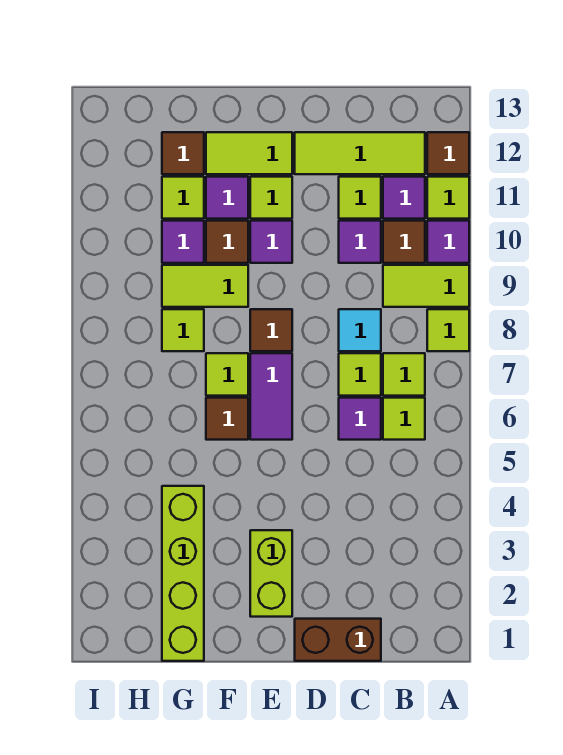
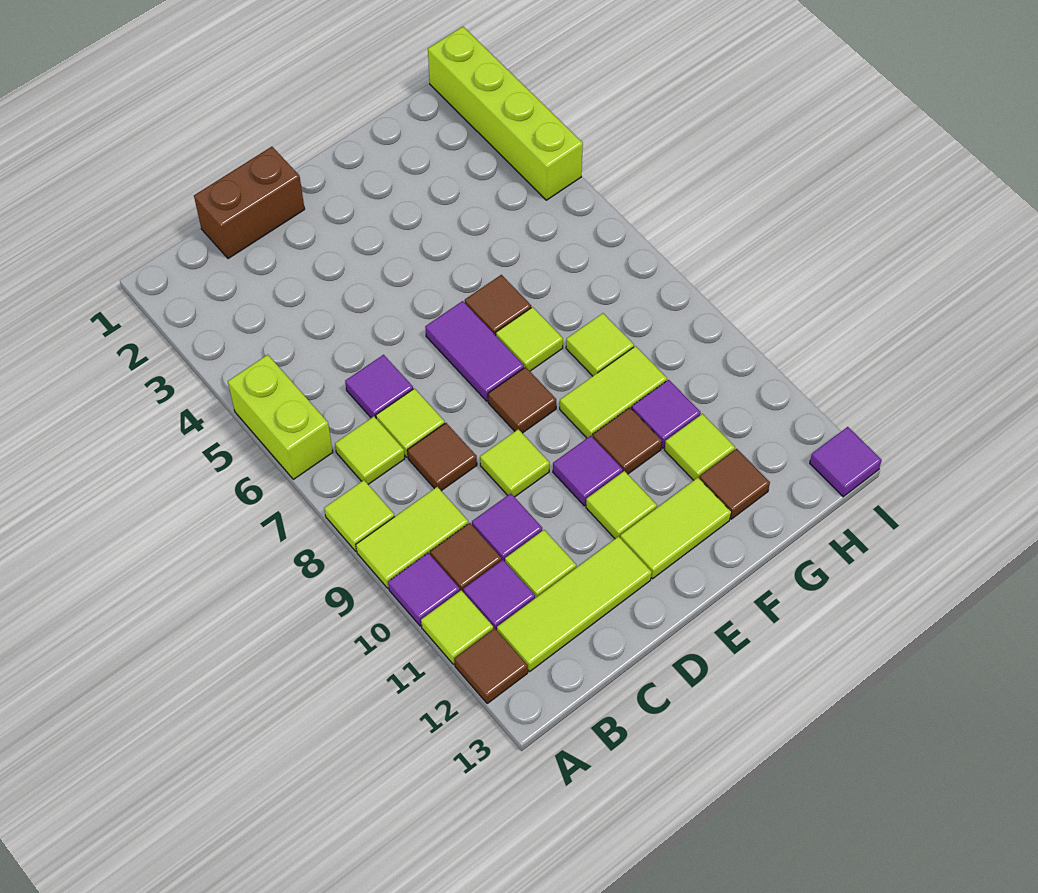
lime 1x1 tile [383,398,425,440] -> lime 1x1 tile moved to [480,429,550,497]
cyan 1x1 tile [339,309,381,351] -> brown 1x1 tile [407,423,477,491]
lime 1x2 brick [250,530,292,617] -> lime 1x2 brick moved to [228,355,333,479]
purple 1x1 tile [206,177,248,219] -> purple 1x1 tile moved to [810,427,882,497]
lime 1x4 brick [162,486,204,661] -> lime 1x4 brick moved to [428,27,583,200]

